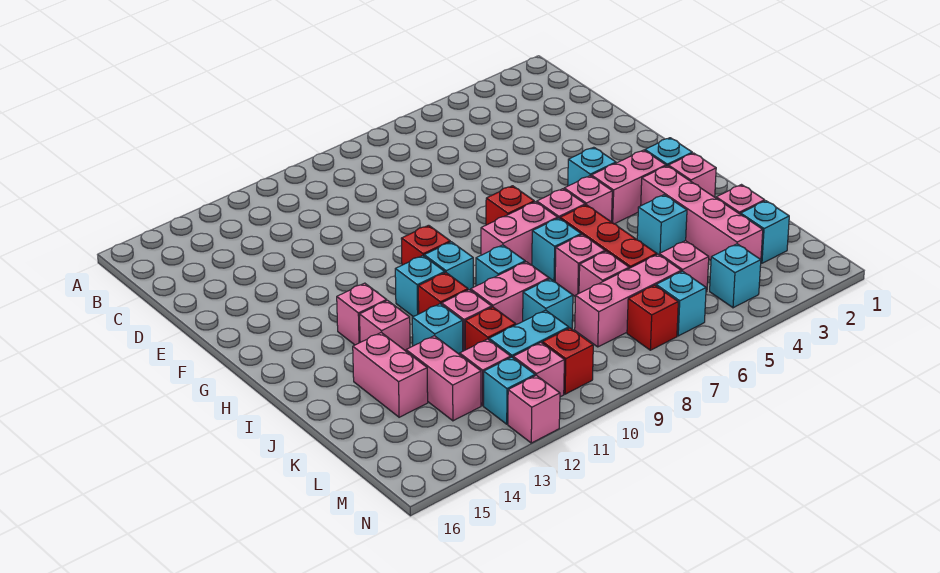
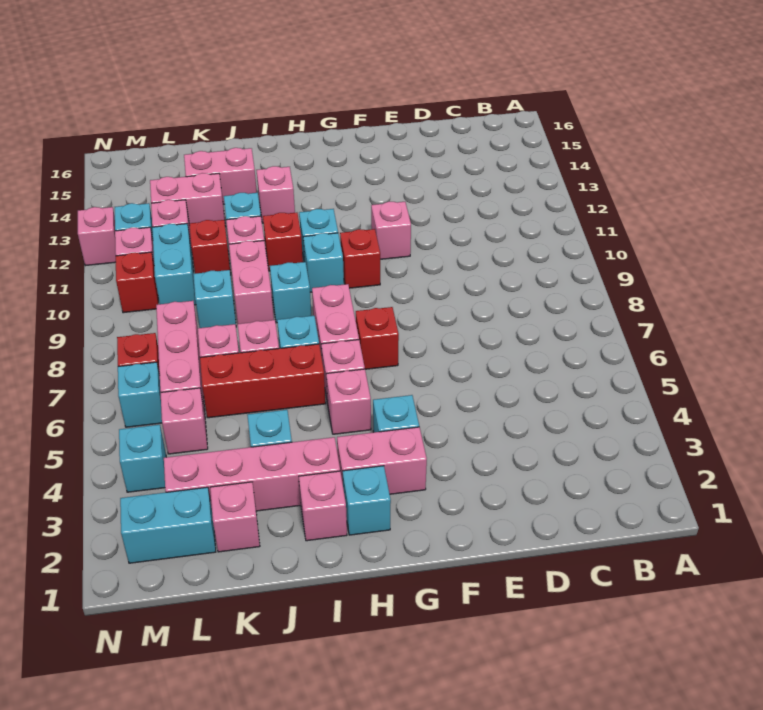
pink 1x2 brick [591,150,666,224] -> pink 1x2 brick turned to [337,427,427,494]
pink 1x1 brick [337,283,387,345] -> pink 1x1 brick moved to [371,201,411,259]
cyan 1x1 brick [741,201,789,263] -> cyan 1x2 brick [120,487,216,563]

